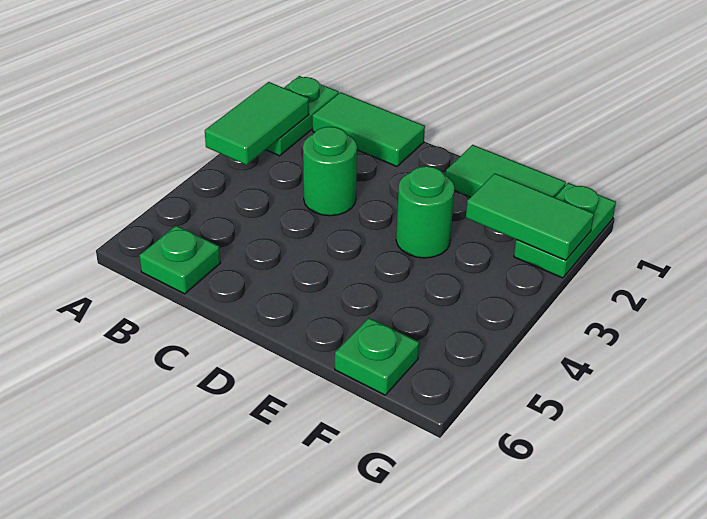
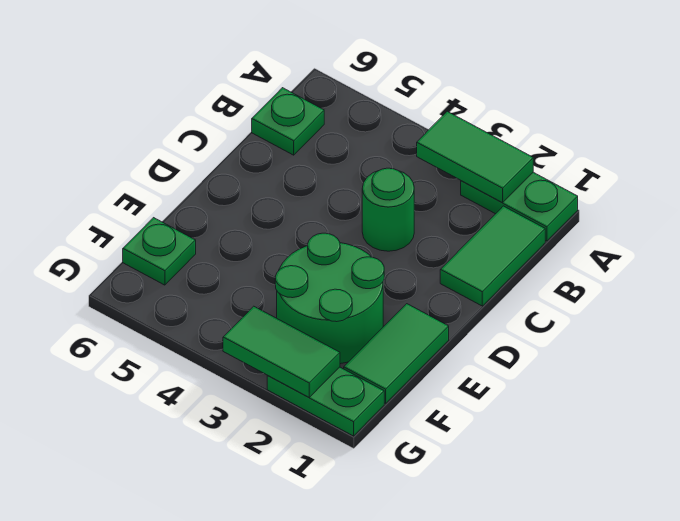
green 1x1 round brick [396,166,455,258] -> green 2x2 round brick [275,233,384,364]
green 1x2 tile [466,173,594,260] -> green 1x2 tile turned to [223,306,340,397]

